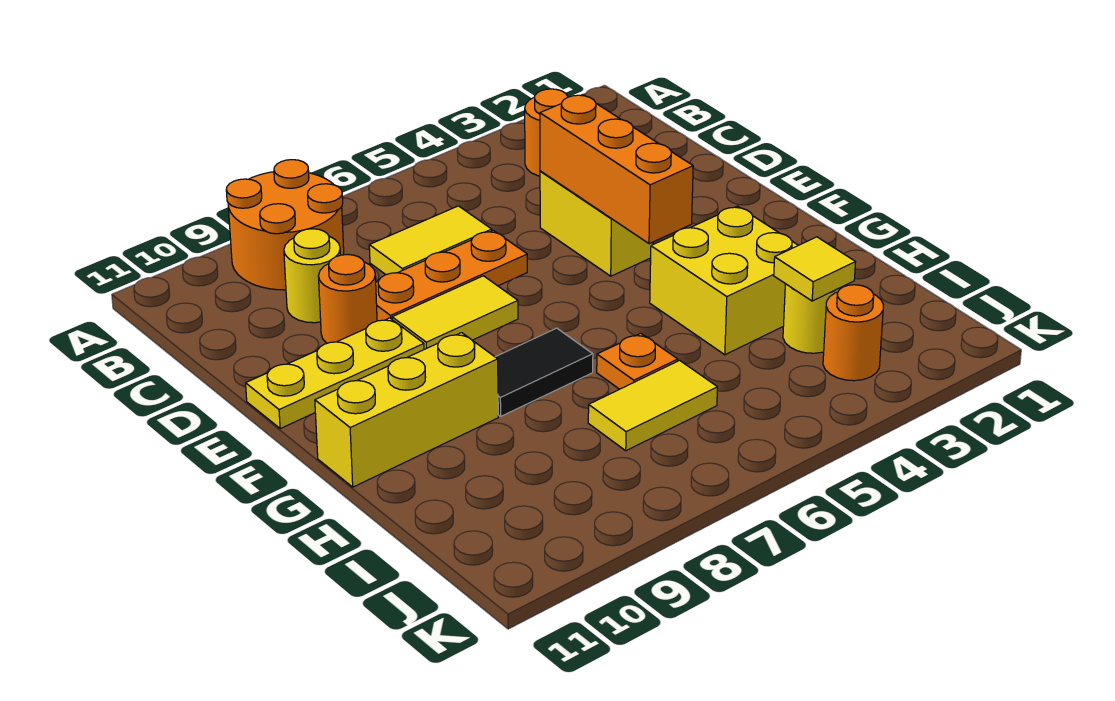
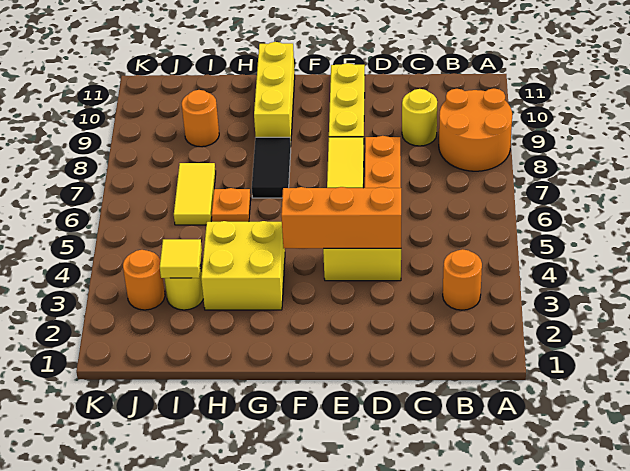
yellow 1x2 tile [369,206,492,275] -> none
orange 1x1 round brick [319,254,377,343] -> orange 1x1 round brick moved to [182,90,219,147]

